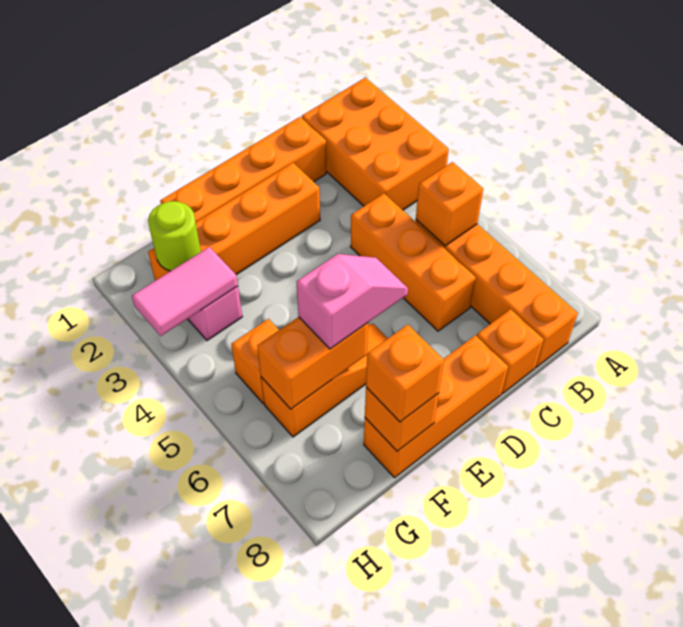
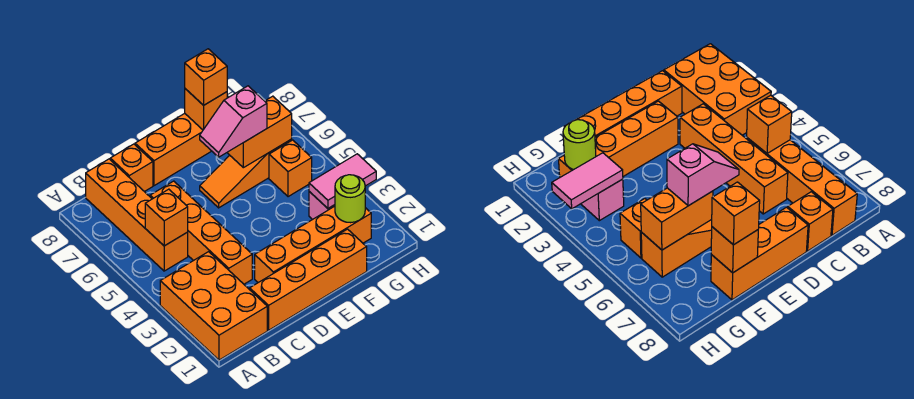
orange 1x3 brick [351,194,476,331] -> orange 1x4 brick [150,181,252,284]

